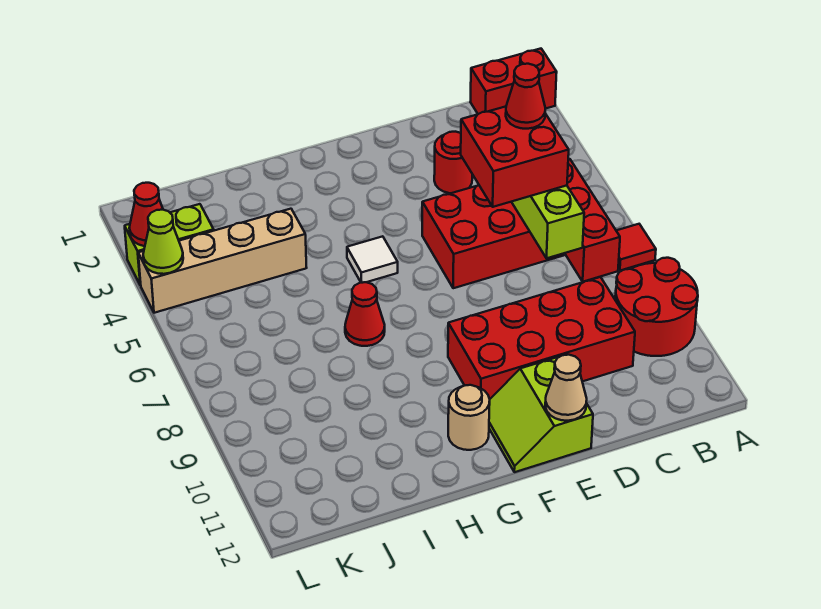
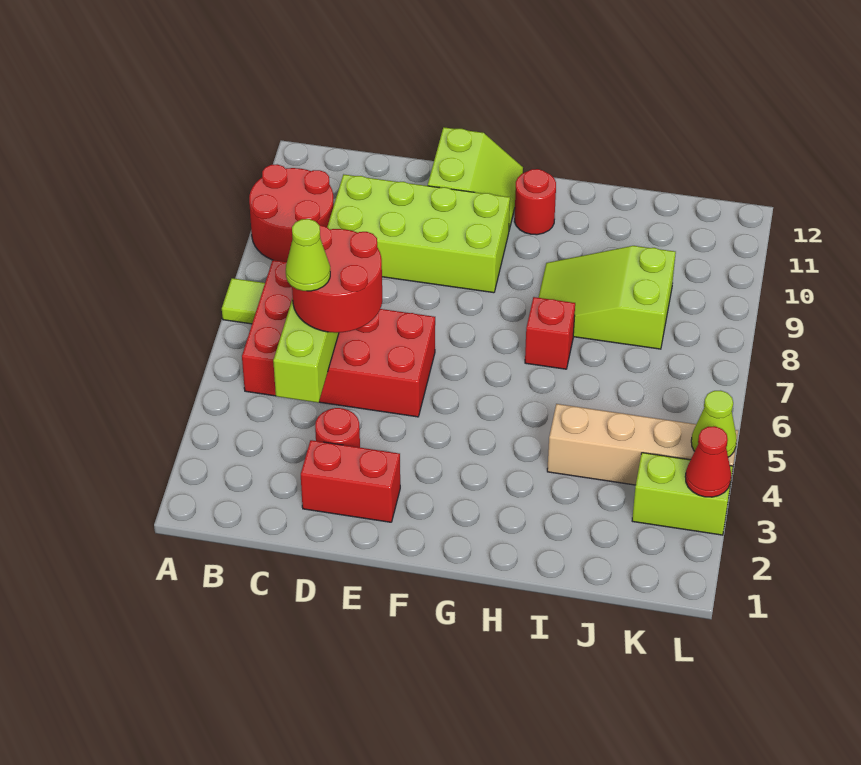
red 1x2 brick [471,49,557,114] -> red 1x2 brick moved to [301,440,400,522]
red 1x1 tile [616,224,656,271] -> lime 1x1 tile [222,278,265,324]
red 2x2 brick [461,107,569,207] -> red 2x2 round brick [292,225,382,333]
red 1x1 cone [506,64,545,129] -> lime 1x1 cone [286,219,330,291]
red 2x4 brick [448,277,635,399] -> lime 2x4 brick [327,174,510,293]
tan 1x1 cone [545,355,587,421] -> none
white 1x1 tile [347,236,398,283] -> none
tan 1x1 round brick [448,385,490,450] -> red 1x1 round brick [514,169,556,235]
red 1x1 cone [345,282,385,346] -> red 1x1 brick [525,297,575,369]
none -> lime 2x3 slope [538,246,676,349]

